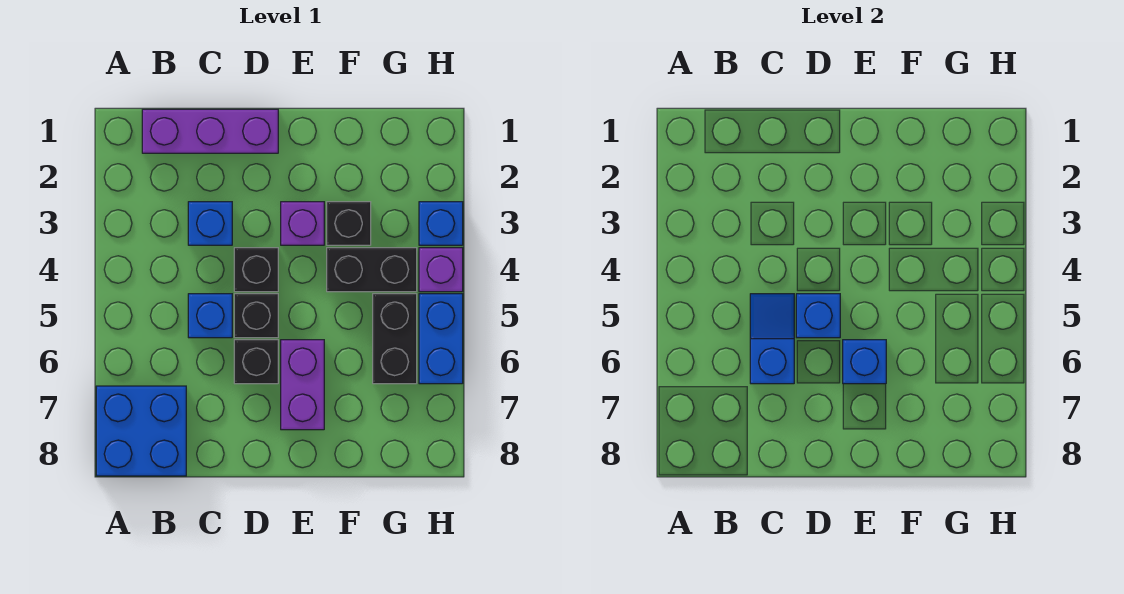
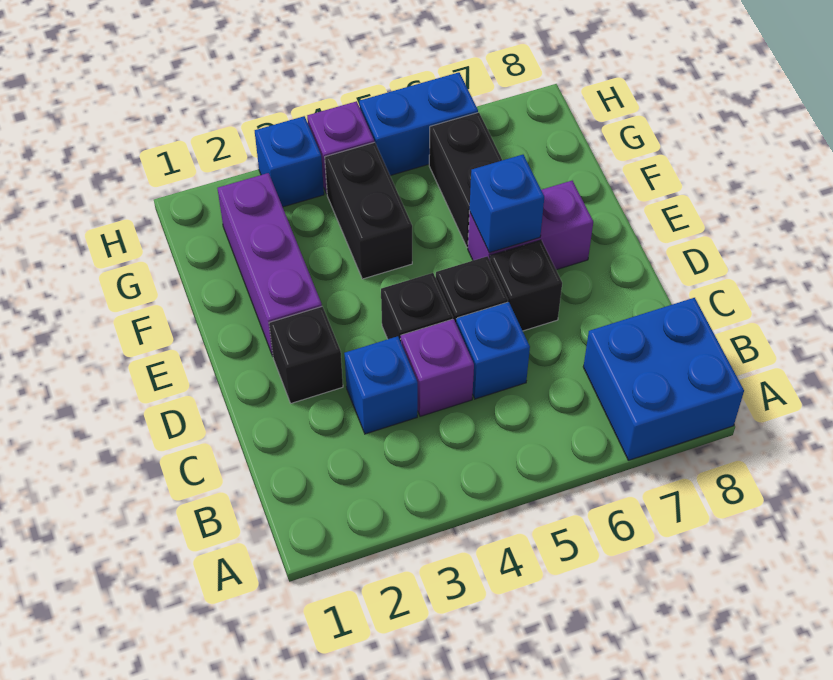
purple 1x3 brick [142,109,278,153] -> purple 1x3 brick moved to [218,173,322,356]
blue 1x2 slope [750,294,794,384] -> none
blue 1x1 brick [796,294,840,338] -> none
purple 1x1 brick [281,202,324,245] -> purple 1x1 brick moved to [401,319,474,416]
black 1x1 brick [327,202,371,245] -> black 1x1 brick moved to [269,307,343,403]
black 1x2 brick [373,294,417,384] -> black 1x2 brick turned to [429,112,502,247]

